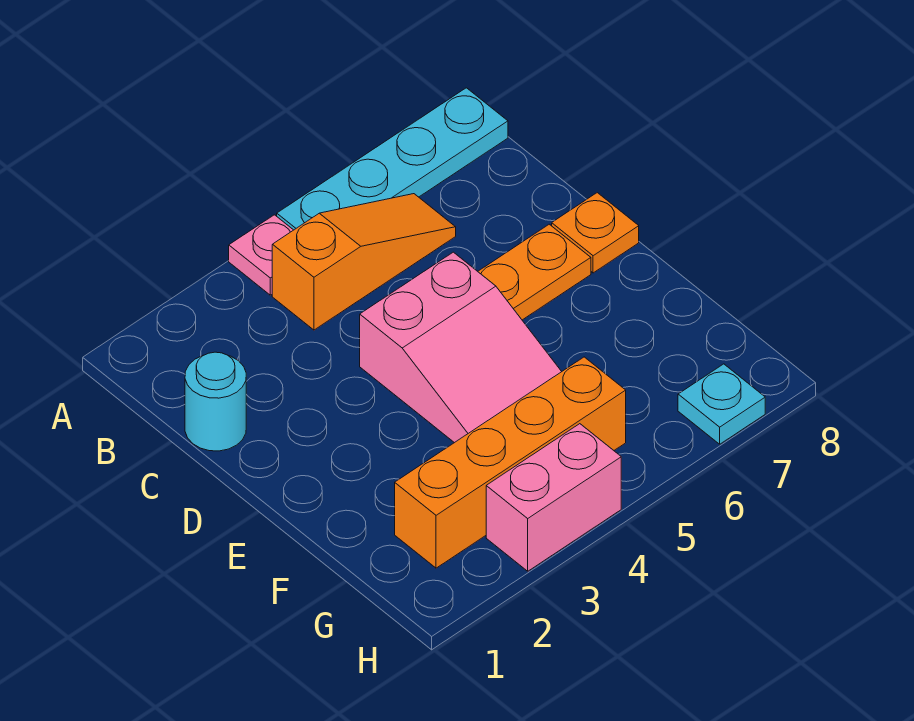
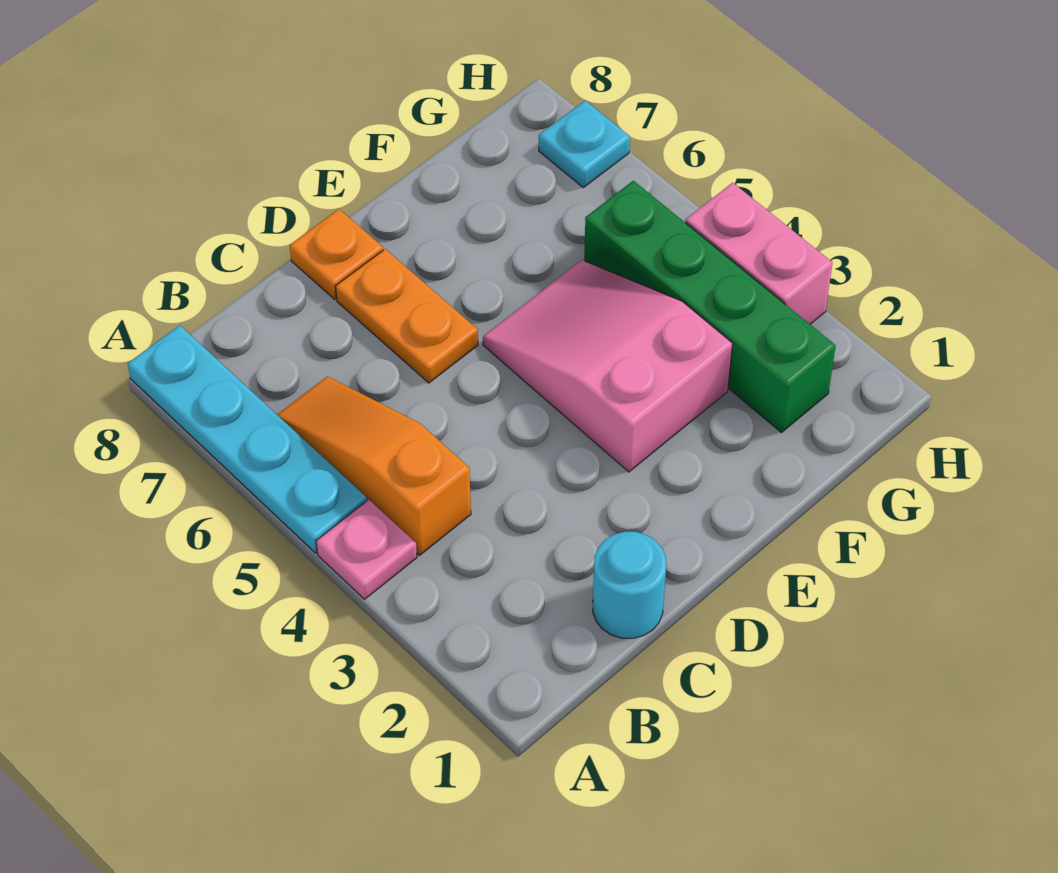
pink 2x3 slope [360,252,562,443] -> pink 2x3 slope turned to [483,260,733,472]
orange 1x4 brick [395,357,626,568] -> green 1x4 brick [584,181,836,433]

